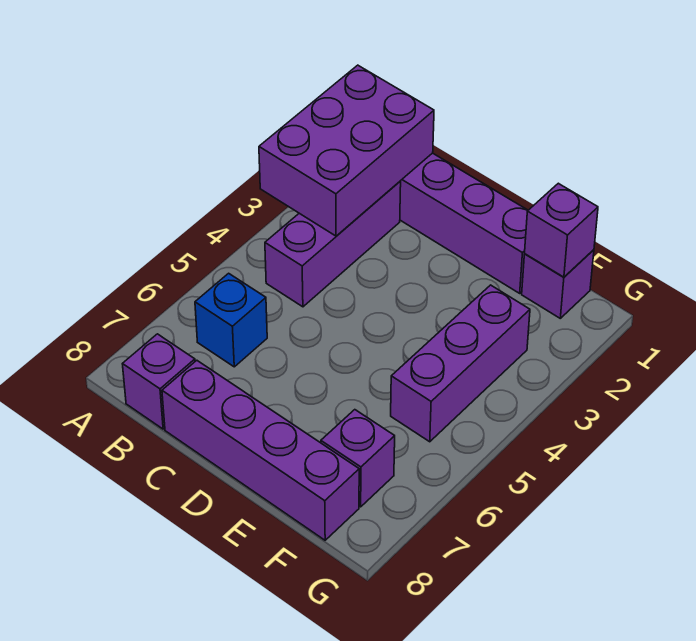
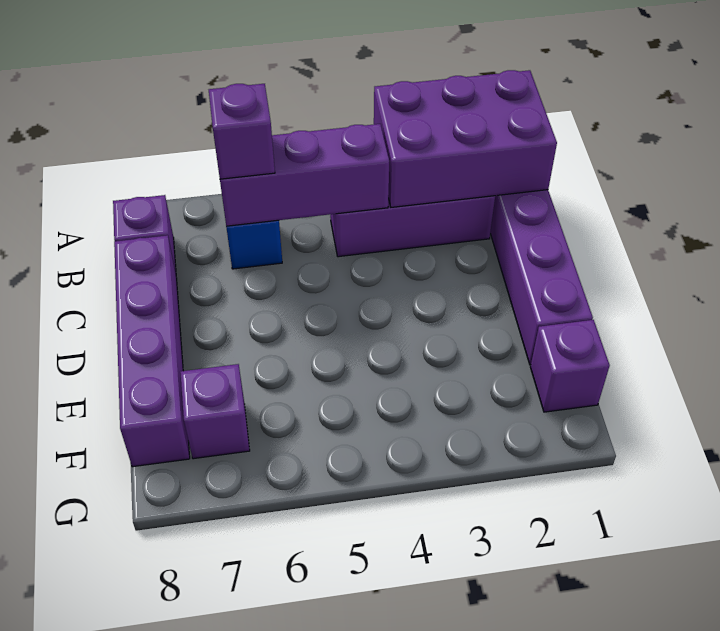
purple 1x1 brick [525,183,598,277] -> purple 1x1 brick moved to [209,84,275,179]
purple 1x3 brick [391,285,530,442] -> purple 1x3 brick moved to [220,124,389,226]

